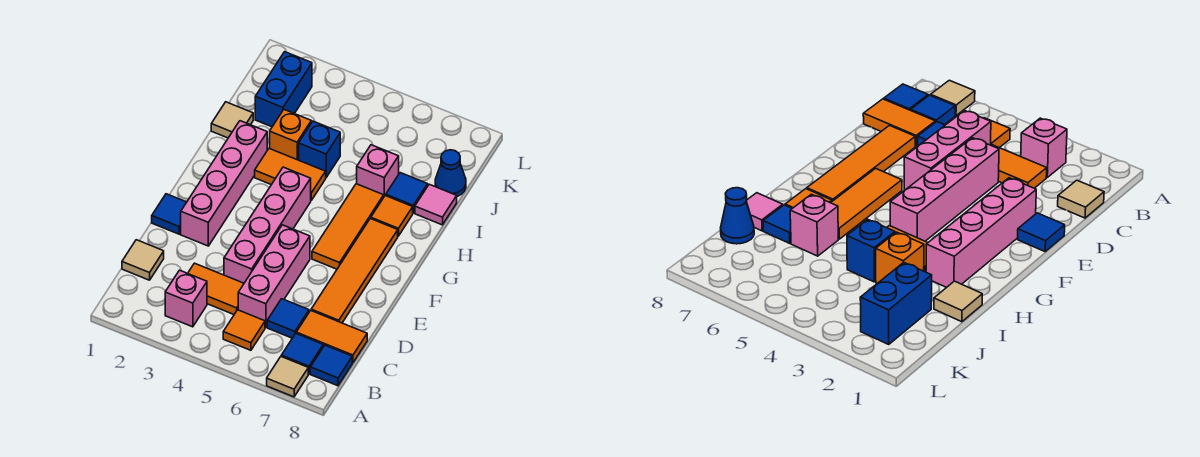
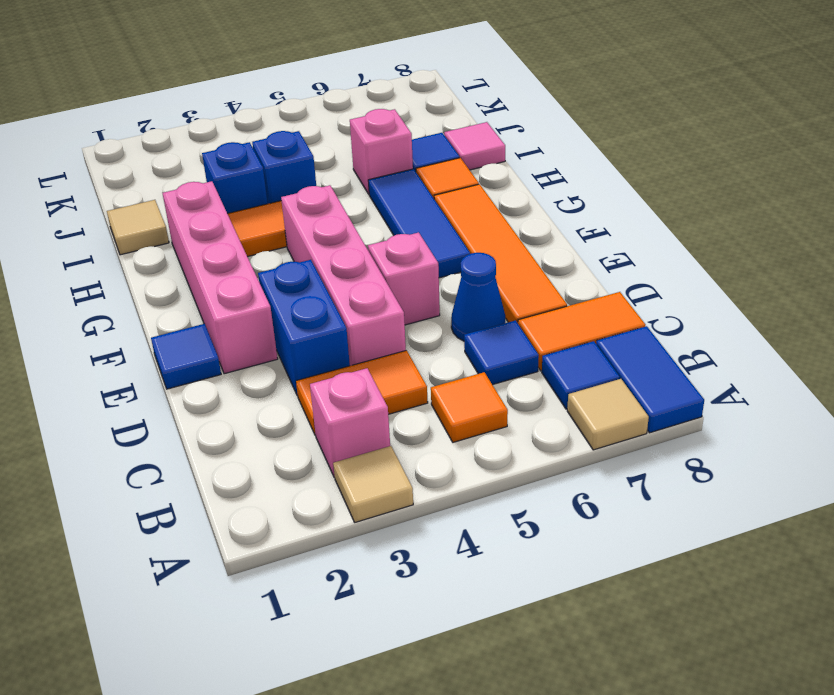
blue 1x1 tile [310,345,352,386] -> blue 1x2 tile [596,326,704,433]
tan 1x1 tile [122,240,164,280] -> tan 1x1 tile moved to [333,446,413,522]
pink 1x3 brick [238,225,310,327] -> pink 1x1 brick [368,232,440,325]
orange 1x3 tile [312,184,384,269] -> blue 1x3 tile [368,169,470,278]
orange 1x1 brick [270,110,311,160] -> blue 1x1 brick [202,142,268,213]
blue 1x2 brick [255,52,312,127] -> blue 1x2 brick moved to [258,260,350,396]
blue 1x1 cone [435,150,466,197] -> blue 1x1 cone moved to [451,253,505,341]

